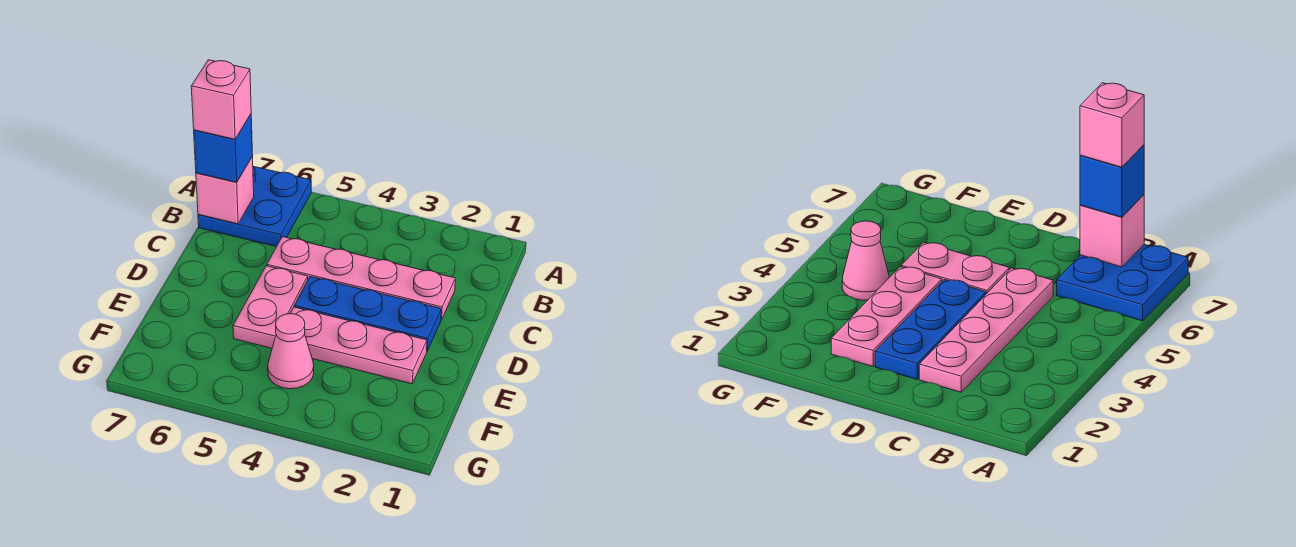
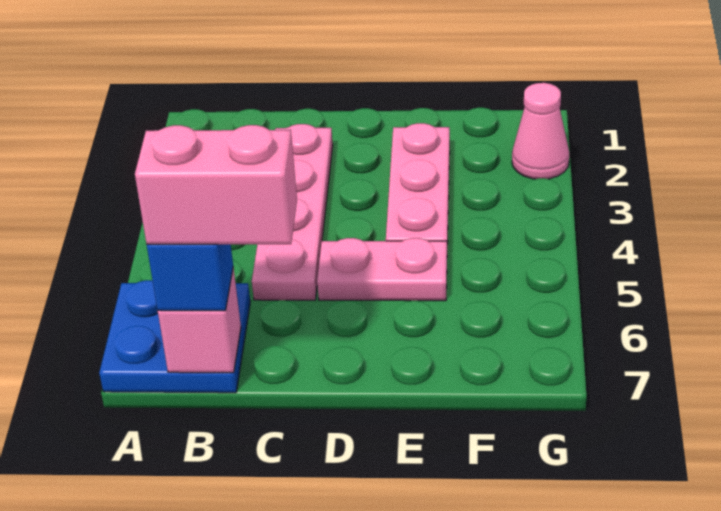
pink 1x1 brick [191,60,251,139] -> pink 1x2 brick [135,125,297,244]
blue 1x3 plate [294,277,441,351] -> none
pink 1x1 cone [268,314,314,389] -> pink 1x1 cone moved to [512,83,569,179]

